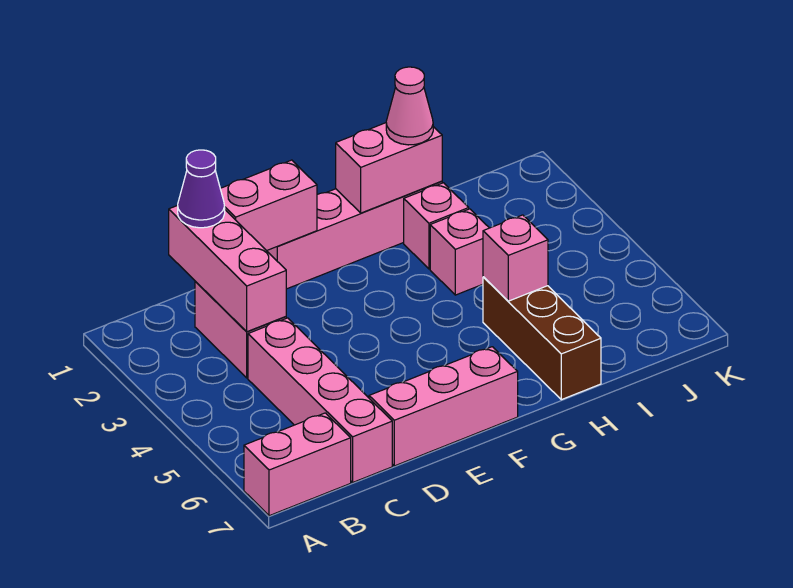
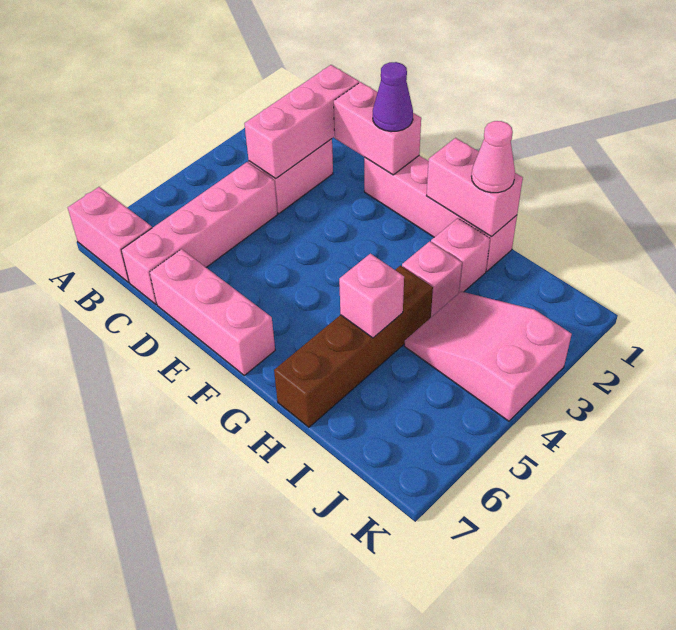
purple 1x1 cone [178,150,225,228] -> purple 1x1 cone moved to [373,62,413,132]
brown 1x3 brick [483,277,601,400] -> brown 1x4 brick [274,265,433,427]
none -> pink 2x3 slope [404,292,572,421]

